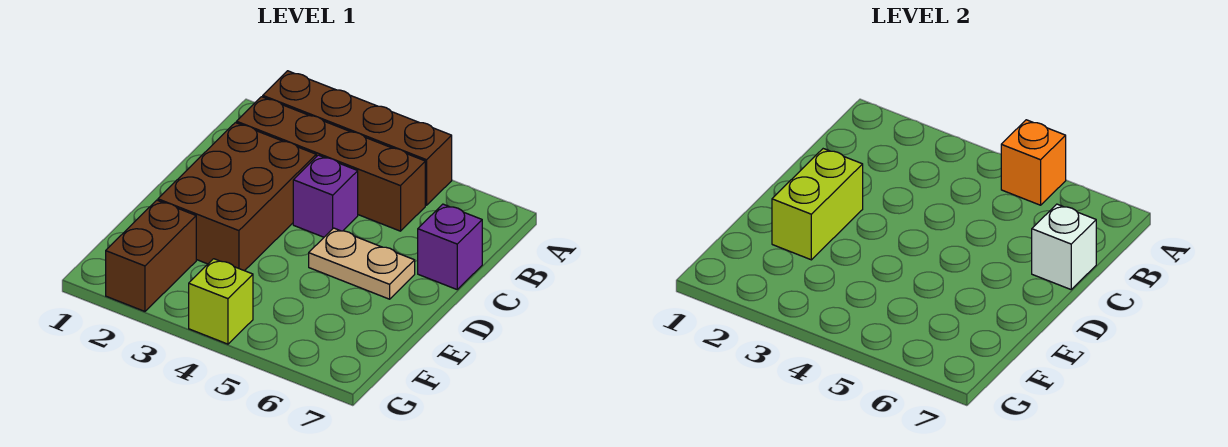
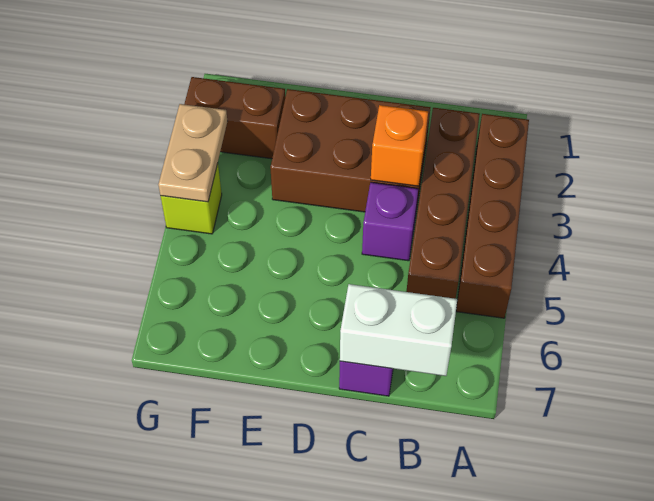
orange 1x1 brick [1001,120,1066,205] -> orange 1x1 brick moved to [371,105,428,186]
white 1x1 brick [1032,204,1096,289] -> white 1x2 brick [340,284,457,376]
lime 1x2 brick [772,149,863,260] -> none
tan 1x2 plate [309,228,415,299] -> tan 1x2 plate moved to [158,104,227,202]

